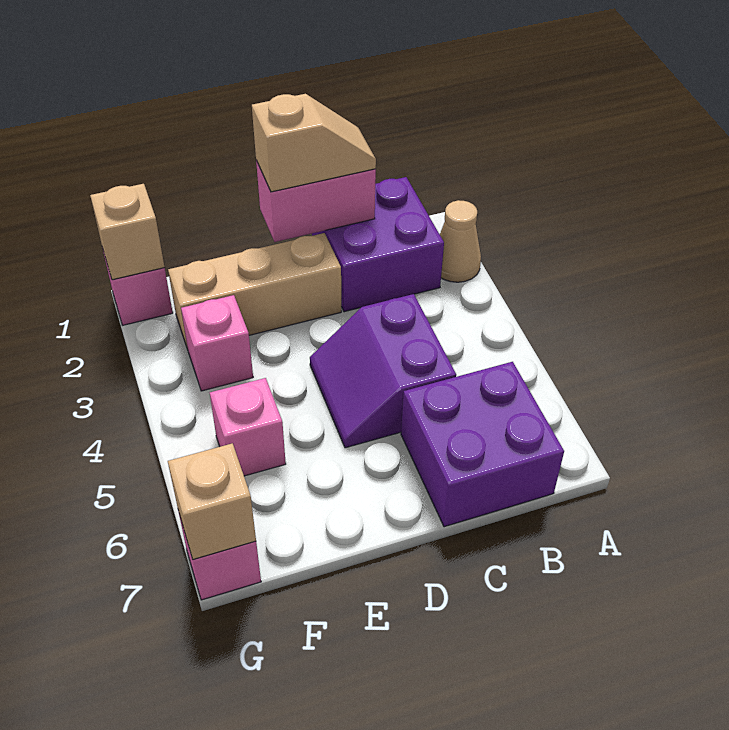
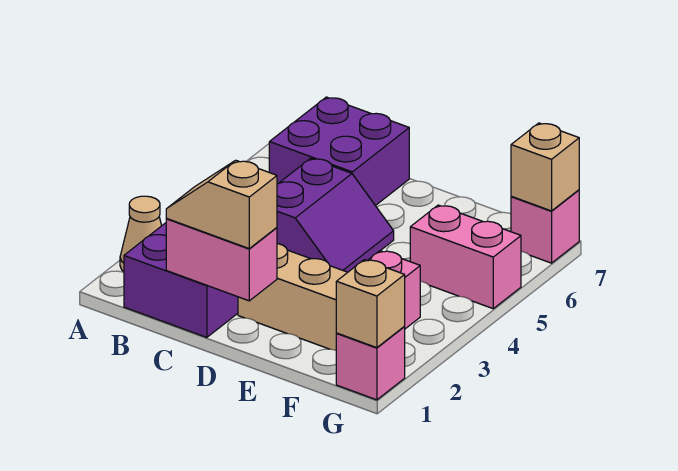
pink 1x1 brick [210,378,286,476] -> pink 1x2 brick [410,205,521,309]

